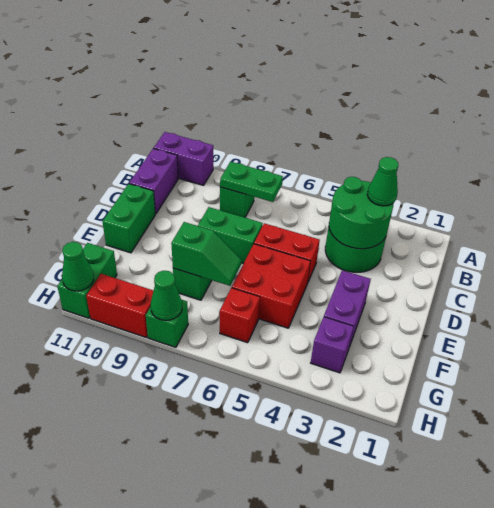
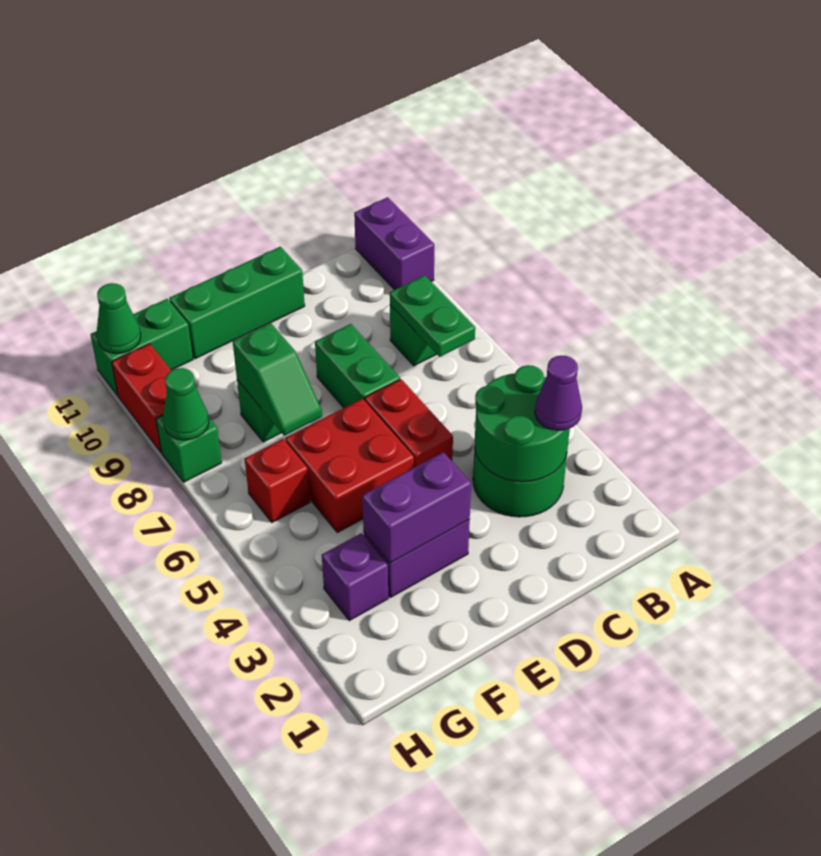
green 1x1 cone [367,157,398,206] -> purple 1x1 cone [535,356,582,430]
purple 1x2 brick [129,148,178,214] -> purple 1x2 brick moved to [362,452,471,563]
green 1x2 brick [102,184,155,253] -> green 1x3 brick [169,247,305,359]

